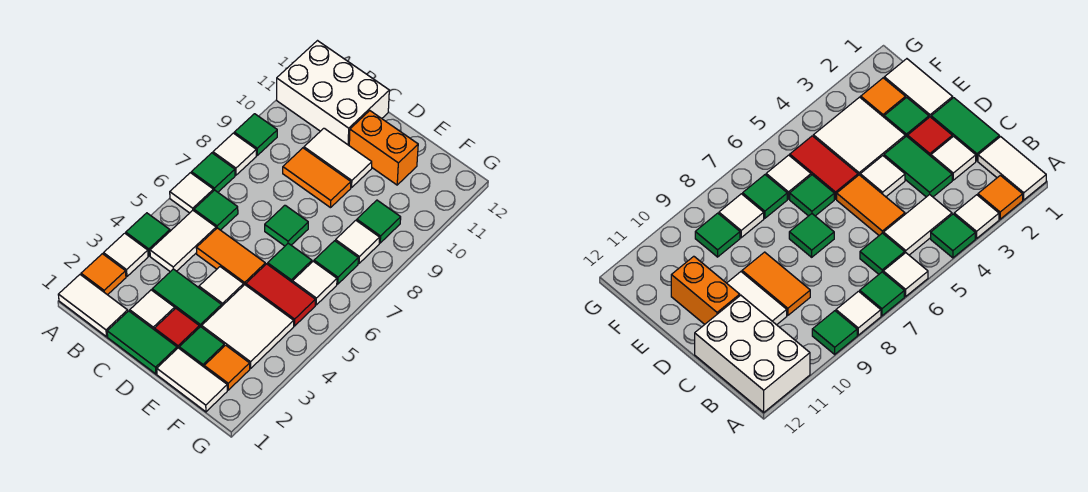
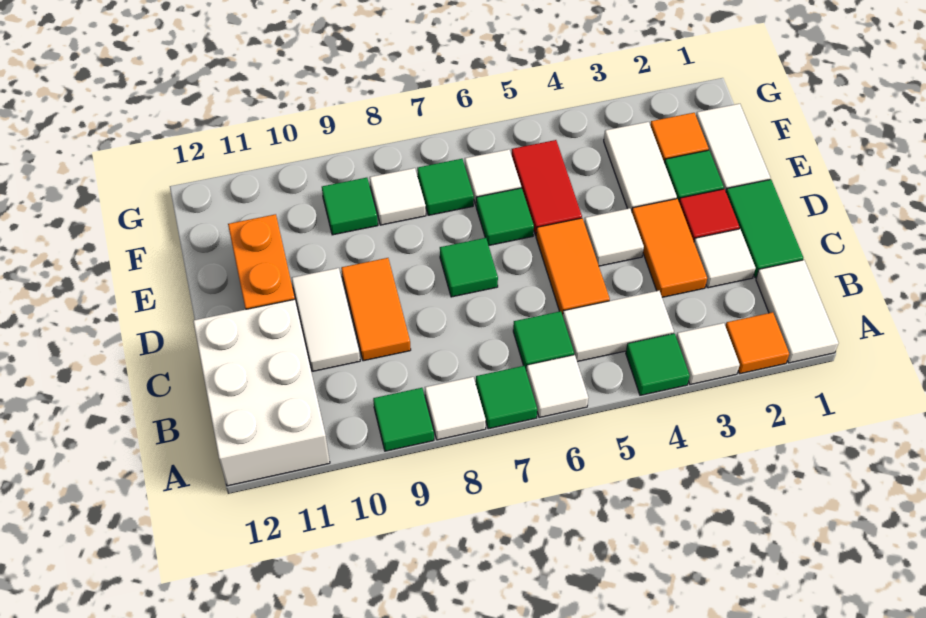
green 1x2 tile [152,269,222,328] -> orange 1x2 tile [632,199,707,297]
white 2x2 tile [202,285,294,368] -> white 1x2 tile [604,122,677,212]

